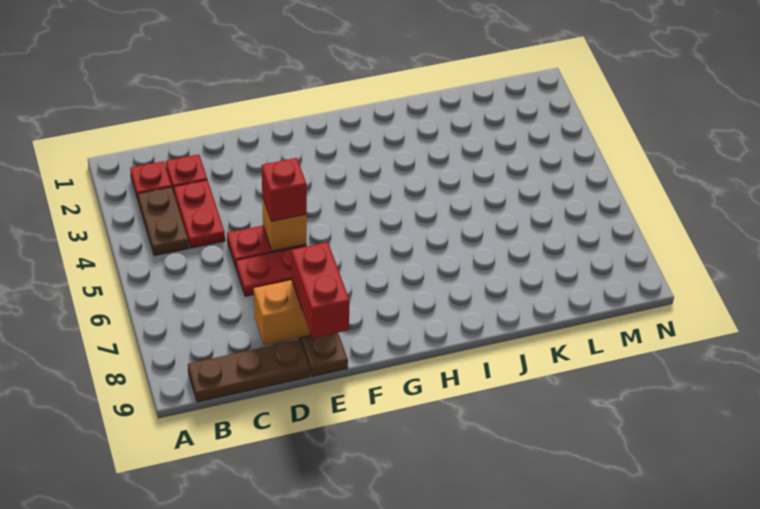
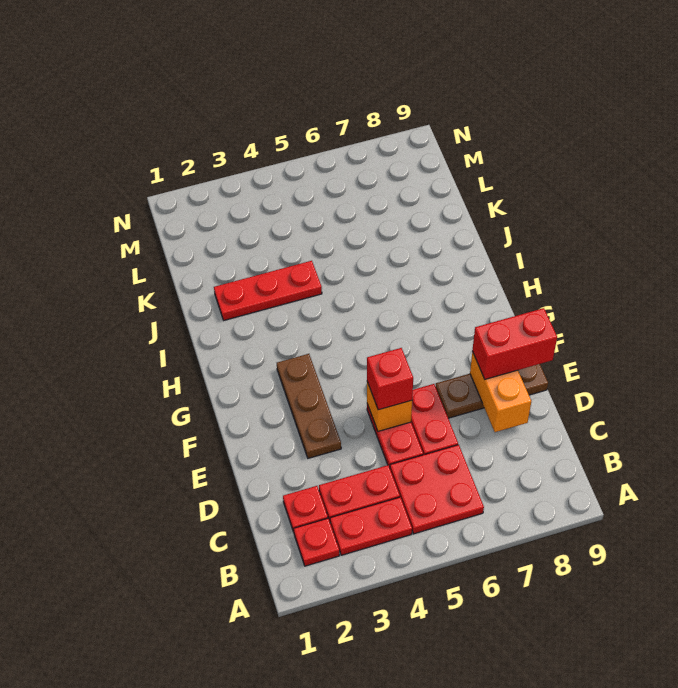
brown 1x2 plate [138,187,189,256] -> red 1x2 plate [330,497,412,555]
none -> red 2x2 plate [390,445,484,534]
brown 1x3 plate [188,339,310,402] -> brown 1x3 plate moved to [277,354,341,458]
none -> red 1x3 plate [214,261,322,320]

